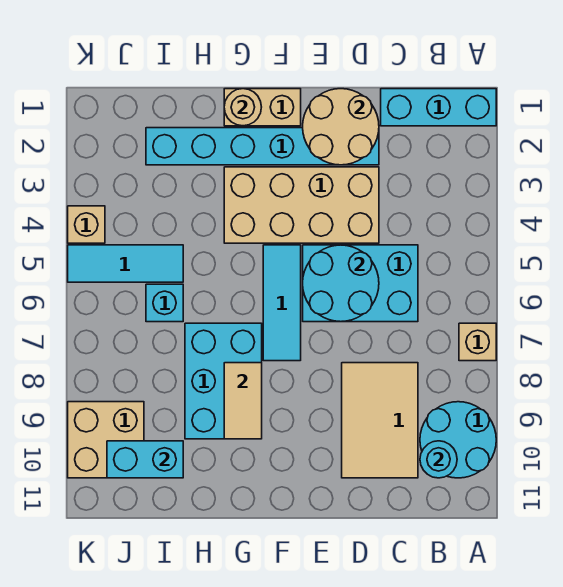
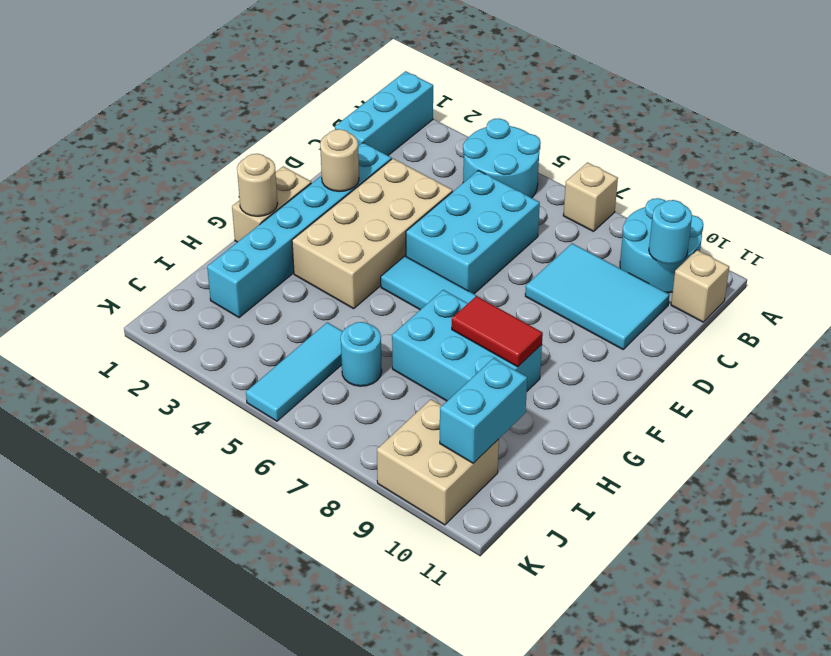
tan 2x3 tile [342,363,418,478] -> cyan 2x3 tile [525,243,669,349]
tan 2x2 round brick [303,89,379,165] -> tan 1x1 round brick [320,129,359,192]
cyan 2x2 round brick [303,245,379,322] -> cyan 2x2 round brick moved to [463,118,541,198]
tan 1x2 tile [224,363,262,439] -> red 1x2 tile [452,296,543,367]
cyan 1x1 brick [146,284,183,322] -> cyan 1x1 round brick [341,322,382,386]
tan 1x1 brick [68,206,105,243] -> tan 1x1 brick moved to [671,250,729,322]

